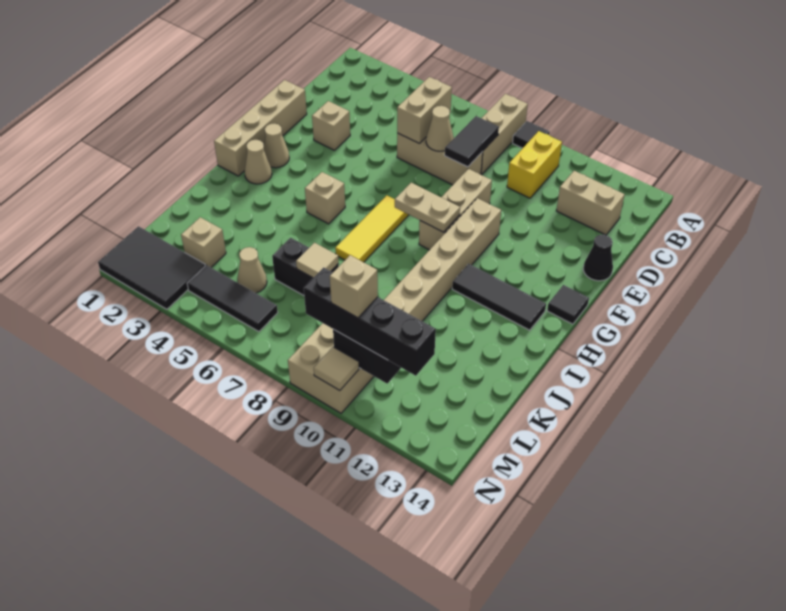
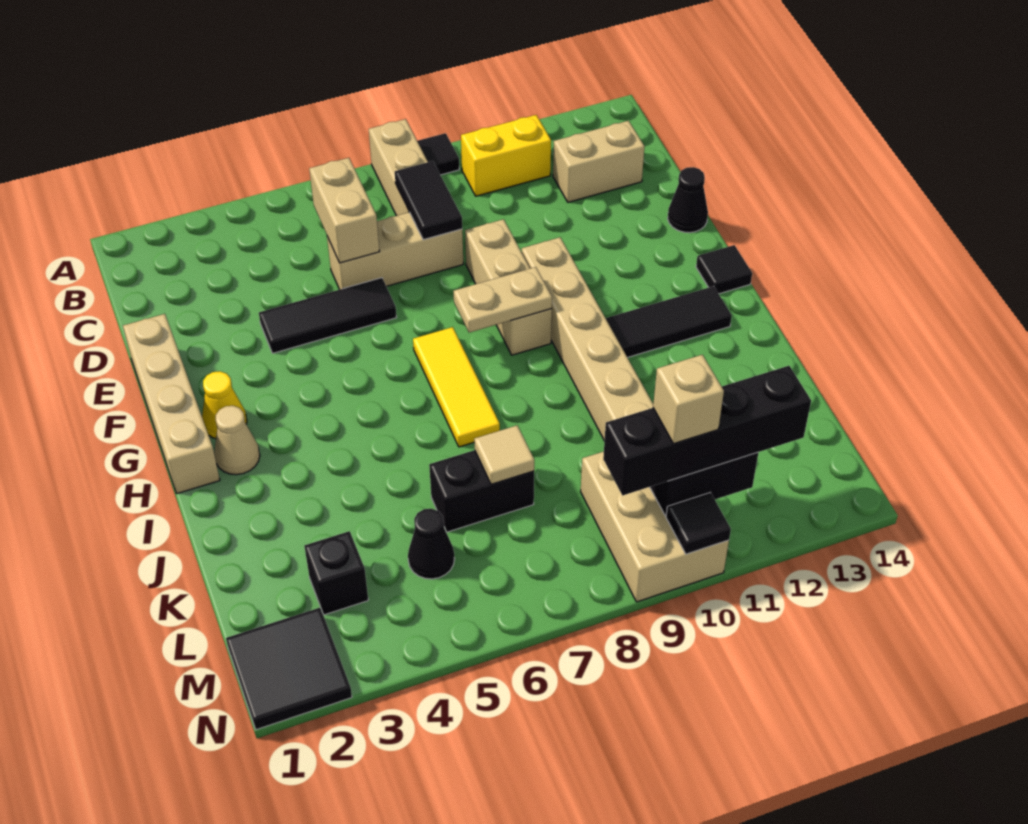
yellow 1x2 brick [507,131,562,198] -> yellow 1x2 brick turned to [461,115,551,196]
tan 1x1 cone [426,106,454,151] -> none
tan 1x1 brick [312,101,350,150] -> none
tan 1x1 cone [264,123,289,168] -> yellow 1x1 cone [202,371,247,439]
tan 1x1 brick [305,172,345,224] -> none
tan 1x1 brick [181,217,226,267] -> black 1x1 brick [305,531,368,615]
tan 1x1 cone [237,247,267,293] -> black 1x1 cone [408,509,454,579]
black 2x3 tile [98,226,205,309] -> black 2x2 tile [226,608,352,730]
black 1x3 tile [187,265,278,332] -> black 1x3 tile moved to [259,278,397,353]
tan 1x1 tile [314,347,359,391] -> black 1x1 tile [666,493,731,554]

